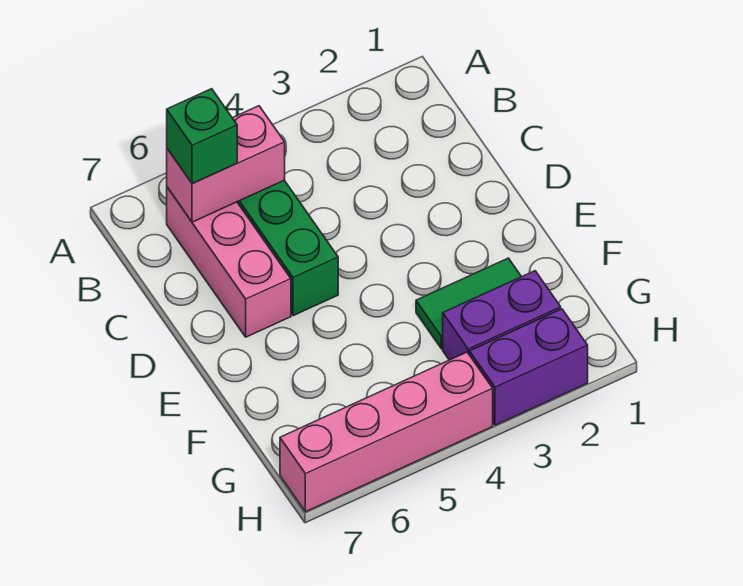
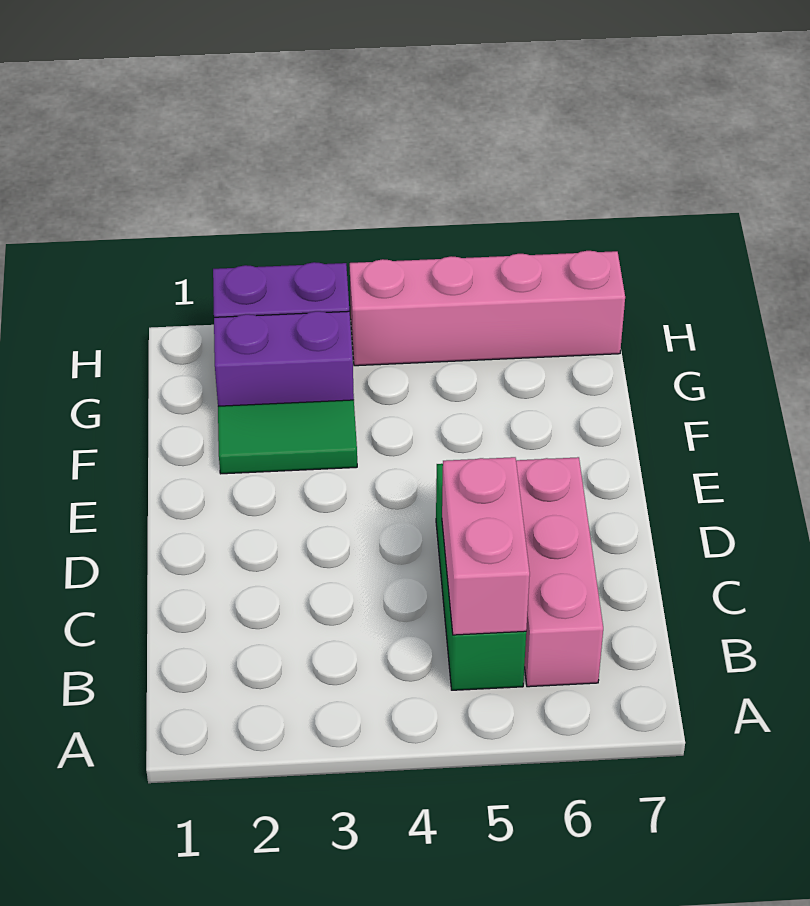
pink 1x2 brick [167,106,285,222] -> pink 1x2 brick turned to [442,457,530,635]
green 1x1 brick [167,89,237,184] -> none

